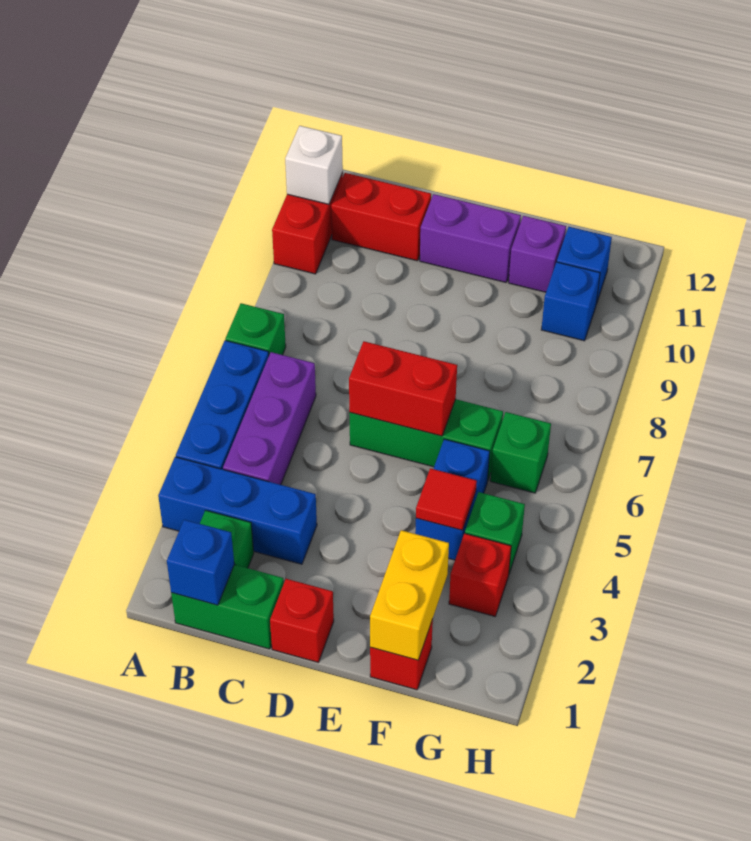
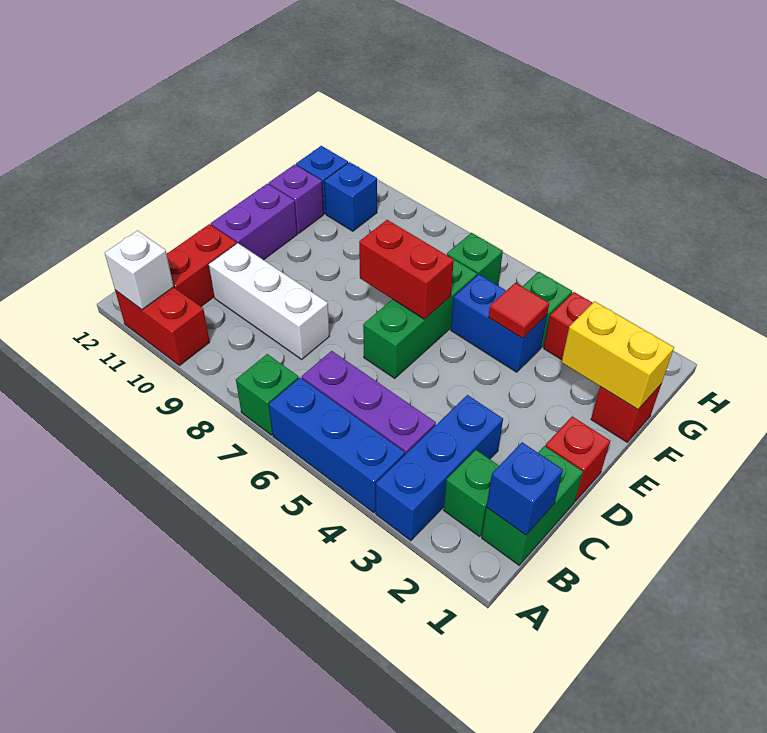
none -> white 1x3 brick [209,243,329,359]
red 1x2 brick [349,341,457,436] -> red 1x2 brick turned to [359,220,454,319]

